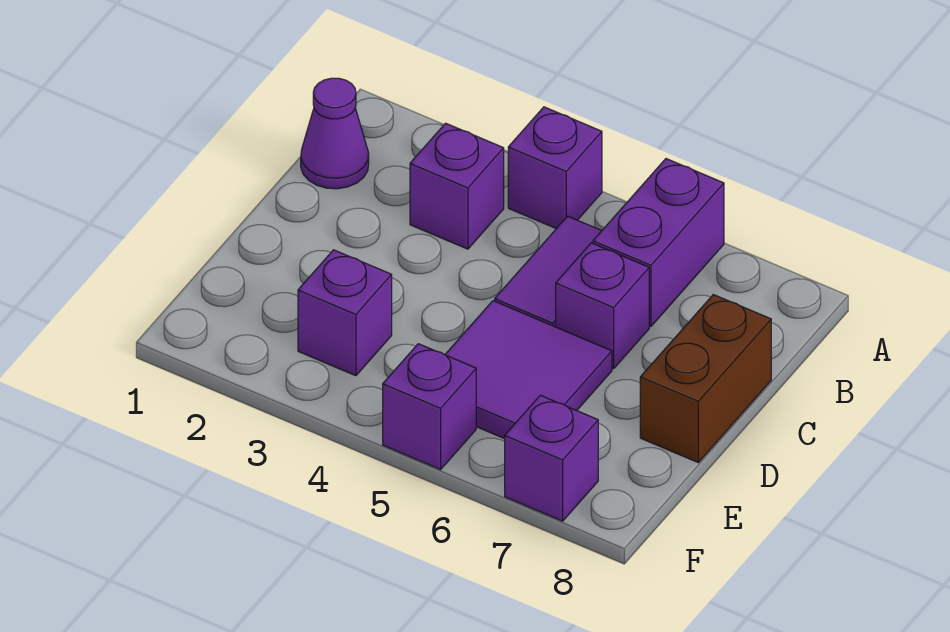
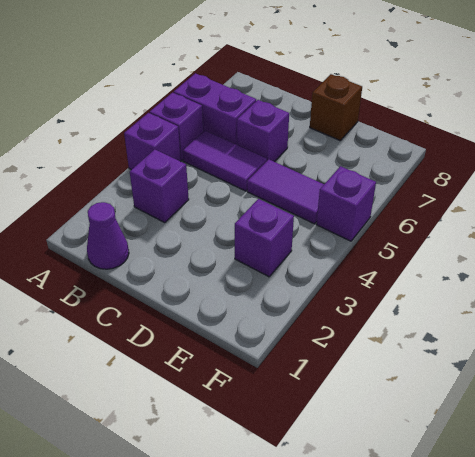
brown 1x2 brick [640,295,771,462] -> brown 1x1 brick [310,74,362,140]
purple 2x2 tile [445,301,612,439] -> purple 1x2 tile [247,159,324,224]
purple 1x1 brick [505,395,598,521] -> purple 1x1 brick moved to [150,93,203,161]

